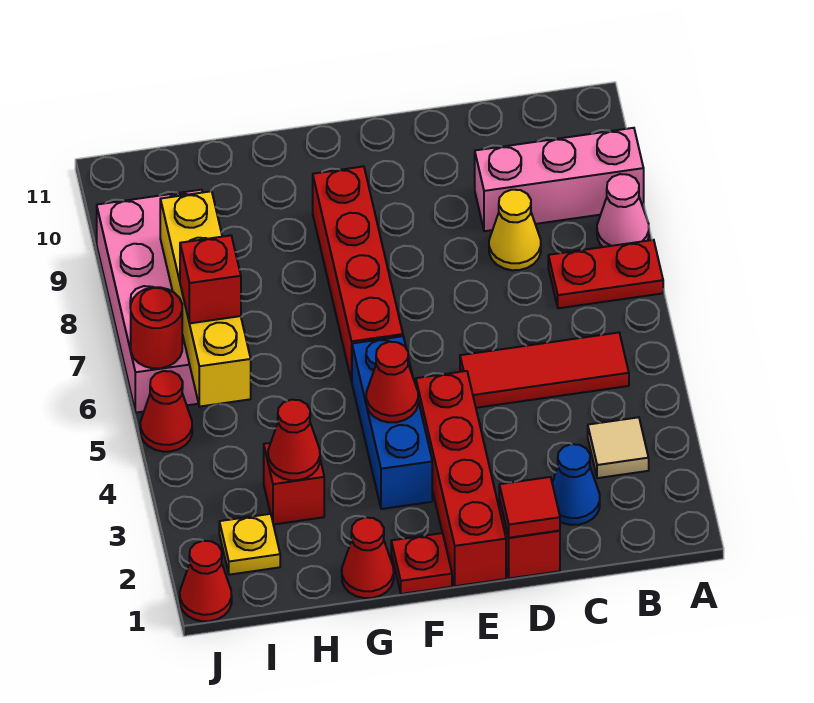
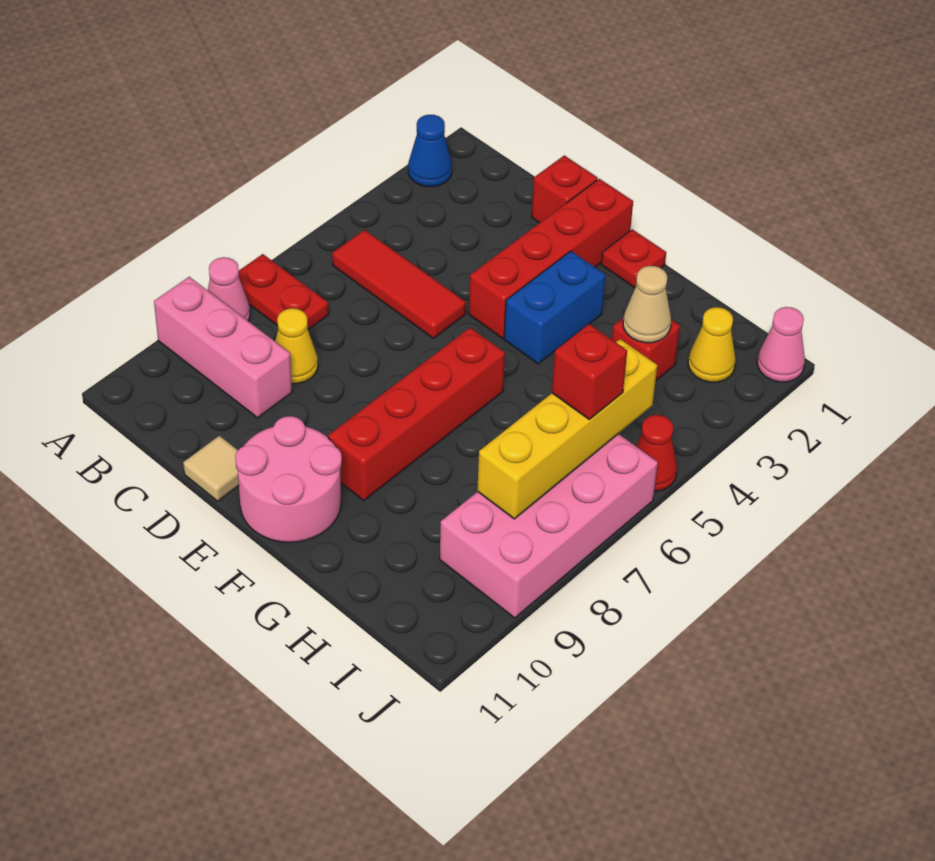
tan 1x1 tile [588,417,649,478] -> tan 1x1 tile moved to [183,436,239,501]
blue 1x1 cone [552,444,600,525] -> blue 1x1 cone moved to [408,115,452,187]
red 1x1 tile [499,477,560,538] -> none
none -> pink 2x2 round brick [235,416,342,543]
blue 1x3 brick [352,336,432,509] -> blue 1x2 brick [504,251,605,364]
red 1x1 cone [366,342,418,422] -> none
red 1x1 cone [342,518,394,598] -> none
red 1x1 cone [268,400,320,480] -> tan 1x1 cone [623,266,671,343]
yellow 1x1 plate [219,514,280,575] -> yellow 1x1 cone [688,307,736,382]
red 1x1 cone [180,541,232,621] -> pink 1x1 cone [757,307,805,382]
red 1x1 round brick [131,287,182,368] -> none

